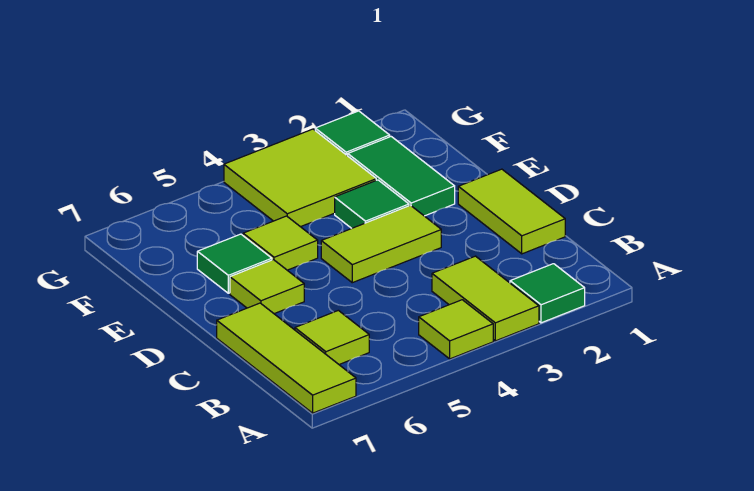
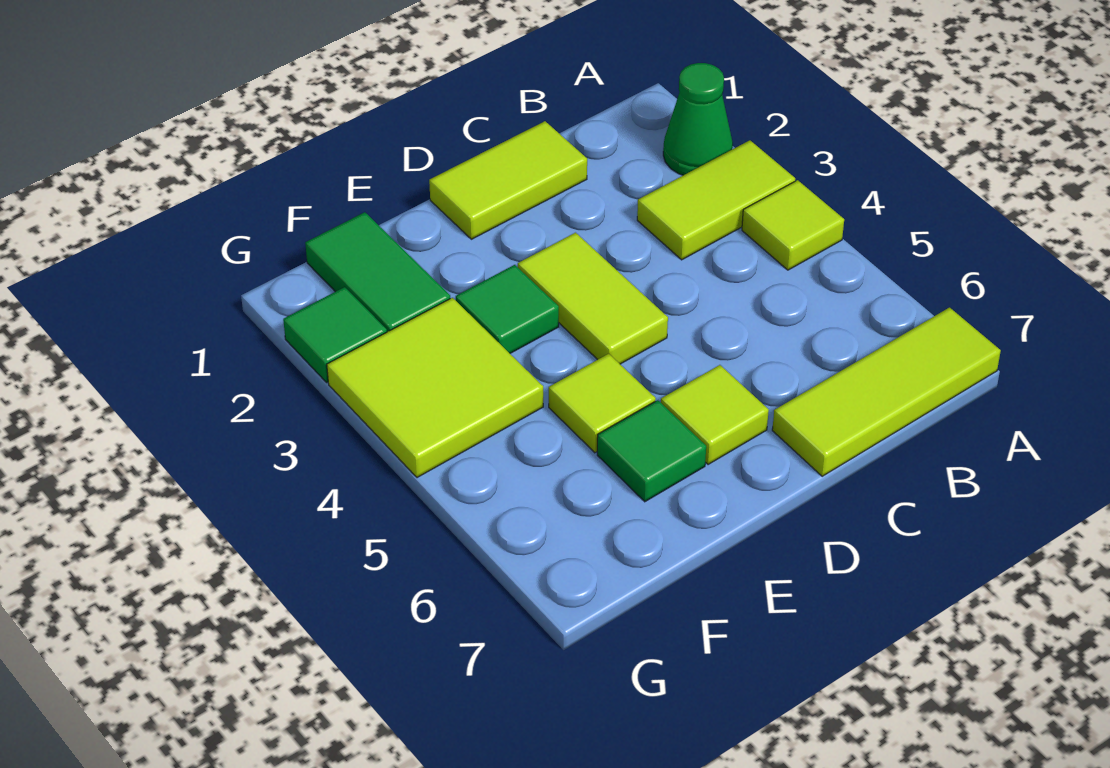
green 1x1 tile [510,264,585,323] -> green 1x1 cone [663,63,733,175]
lime 1x1 tile [295,310,369,364] -> none
green 1x2 tile [348,137,455,216] -> green 1x2 tile turned to [305,212,450,332]

